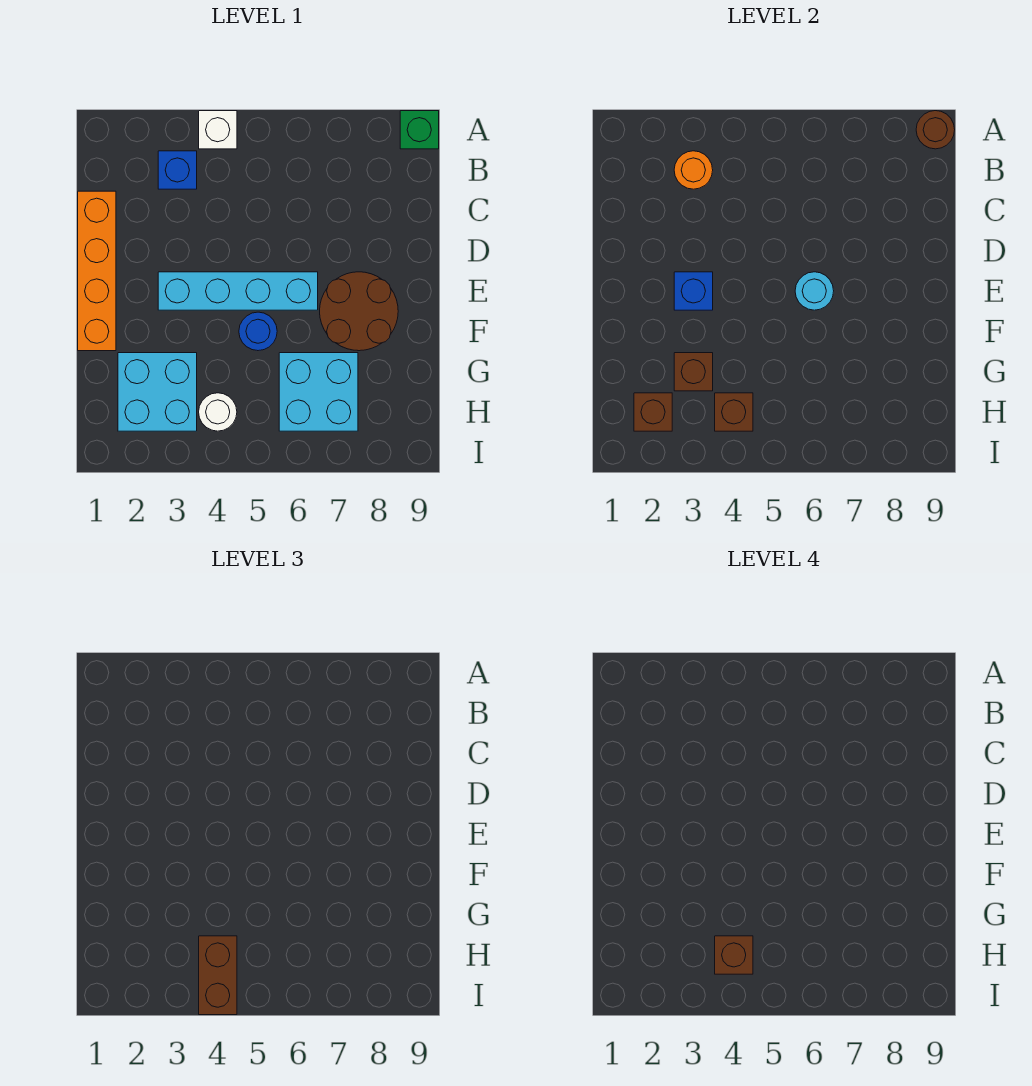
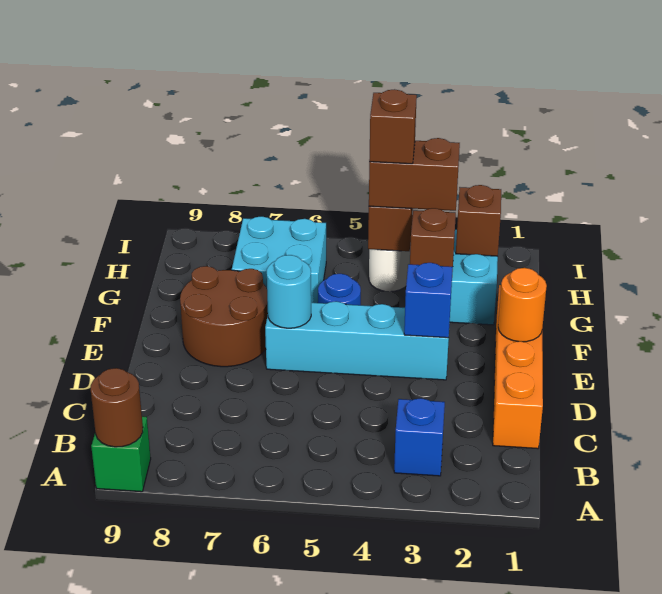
white 1x1 brick [199,111,237,149] -> none
orange 1x1 round brick [674,151,713,189] -> orange 1x1 round brick moved to [498,268,547,342]
brown 1x2 brick [199,936,237,1015] -> brown 1x2 brick turned to [369,138,460,211]

